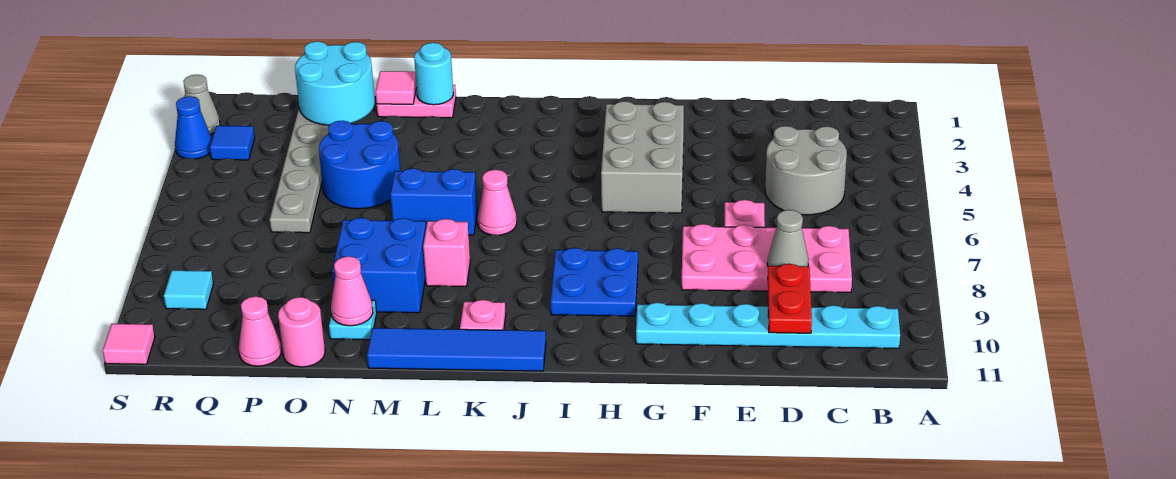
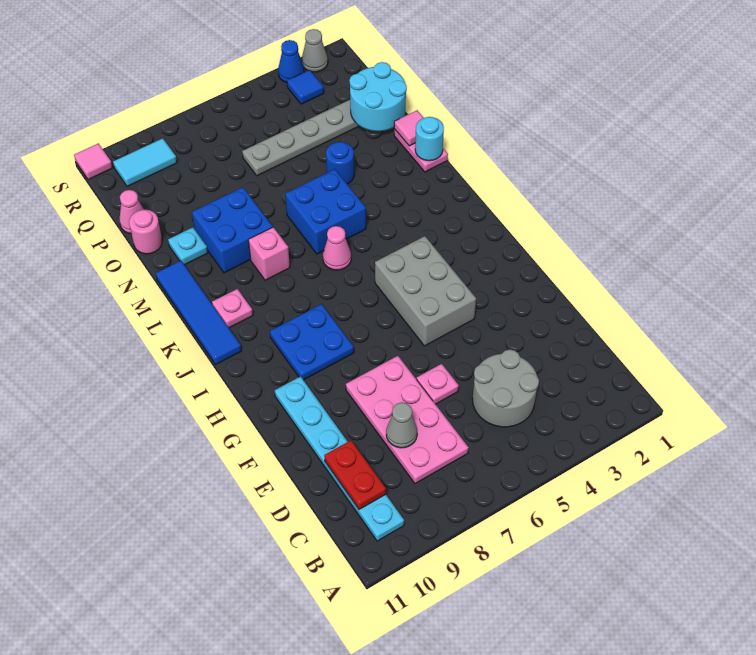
red 1x2 plate [768,264,812,333] -> red 1x2 plate turned to [324,440,386,509]
grey 2x3 brick [601,101,684,213] -> grey 2x3 brick turned to [375,236,476,346]
blue 1x2 brick [390,169,477,235] -> blue 2x2 brick [285,169,366,254]
blue 2x2 round brick [319,121,400,209] -> blue 1x1 round brick [326,142,354,184]
pink 1x1 cone [331,256,373,326] -> none
cyan 1x1 tile [164,270,213,309] -> cyan 1x2 tile [113,138,177,186]

